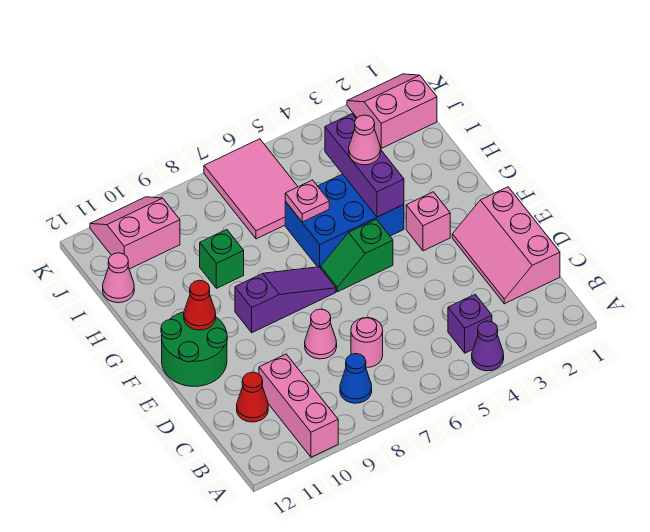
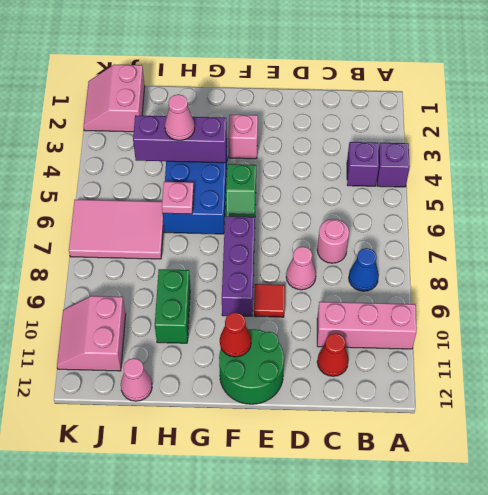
purple 1x1 cone [472,321,504,371] -> purple 1x1 brick [377,143,410,187]
pink 2x3 slope [452,187,560,304] -> none
none -> red 1x1 tile [254,284,285,317]
purple 1x3 slope [235,267,336,333] -> purple 1x3 brick [222,216,255,316]
green 1x1 brick [200,230,244,288] -> green 1x2 brick [155,269,190,343]

